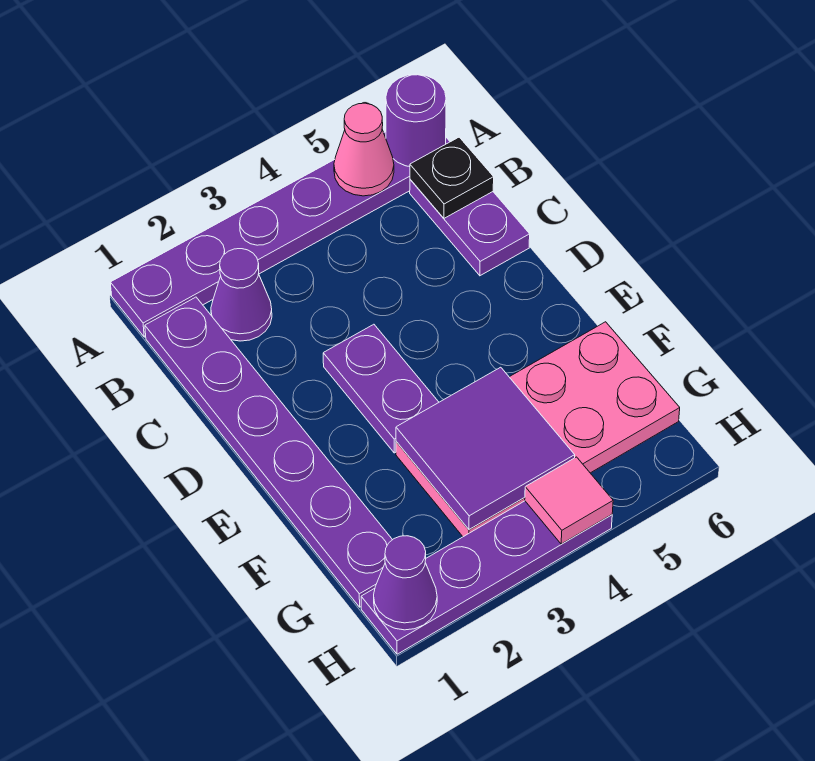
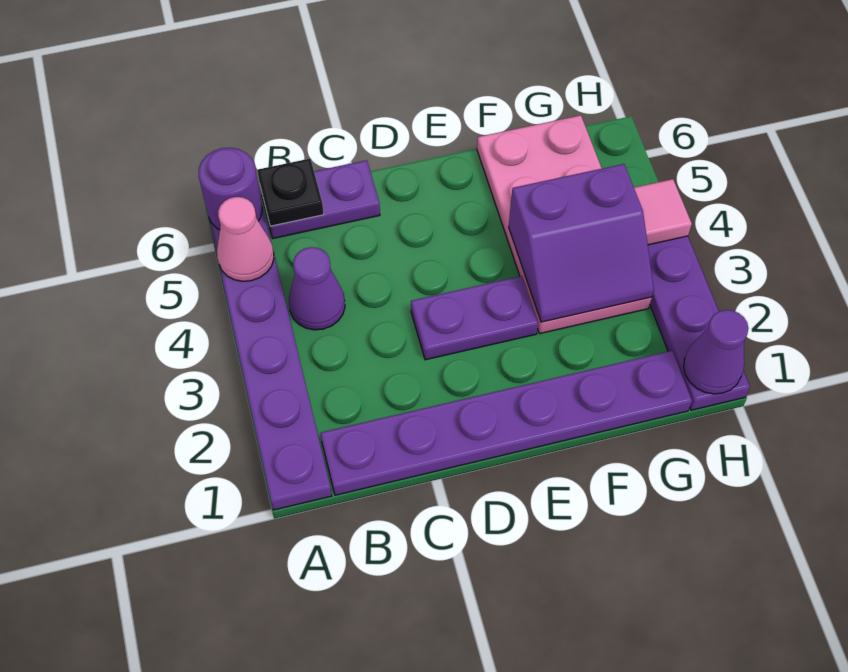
purple 1x1 cone [211,249,272,341] -> purple 1x1 cone moved to [289,247,345,330]
purple 2x2 tile [396,367,575,529] -> purple 2x2 slope [509,164,654,322]

